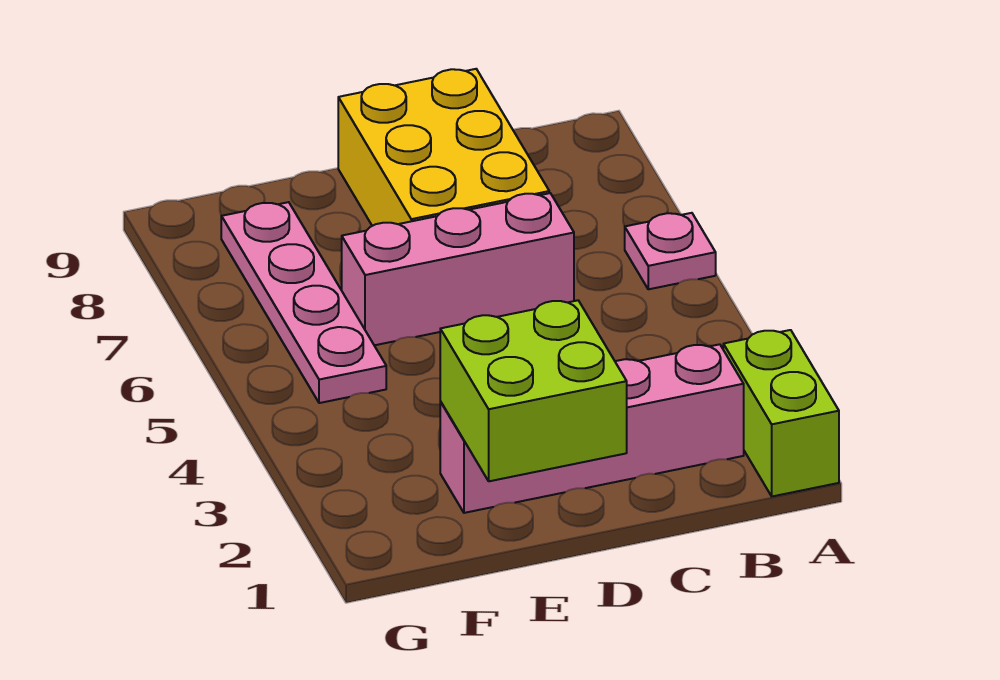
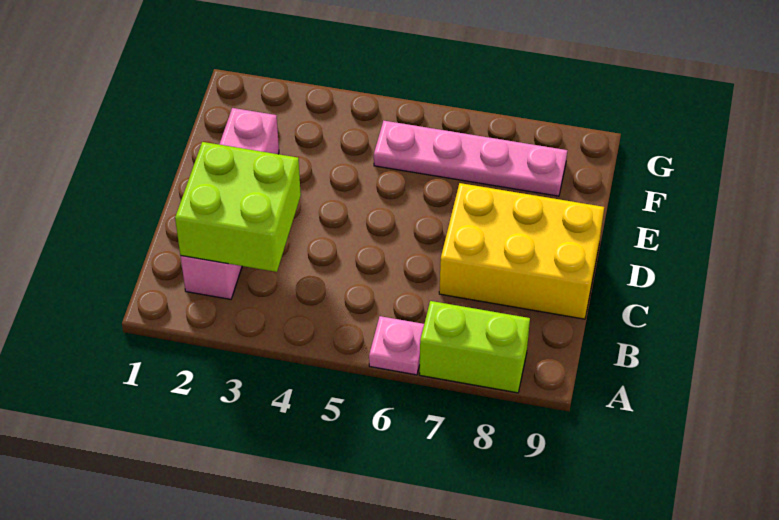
lime 1x2 brick [723,330,839,496] -> lime 1x2 brick moved to [419,301,530,393]
pink 1x3 brick [342,193,574,345] -> none
lime 2x2 brick [440,300,627,481] -> lime 2x2 brick moved to [175,142,301,272]

